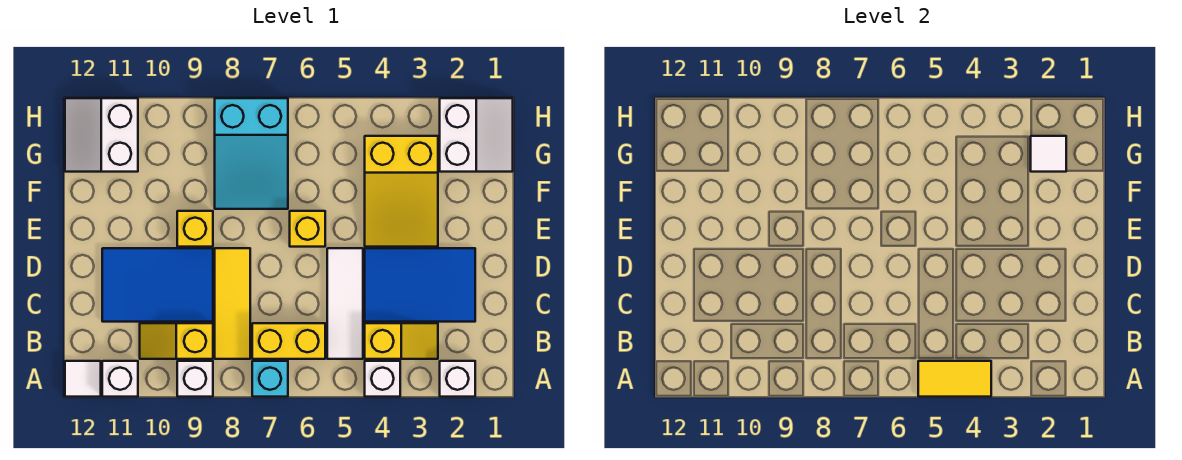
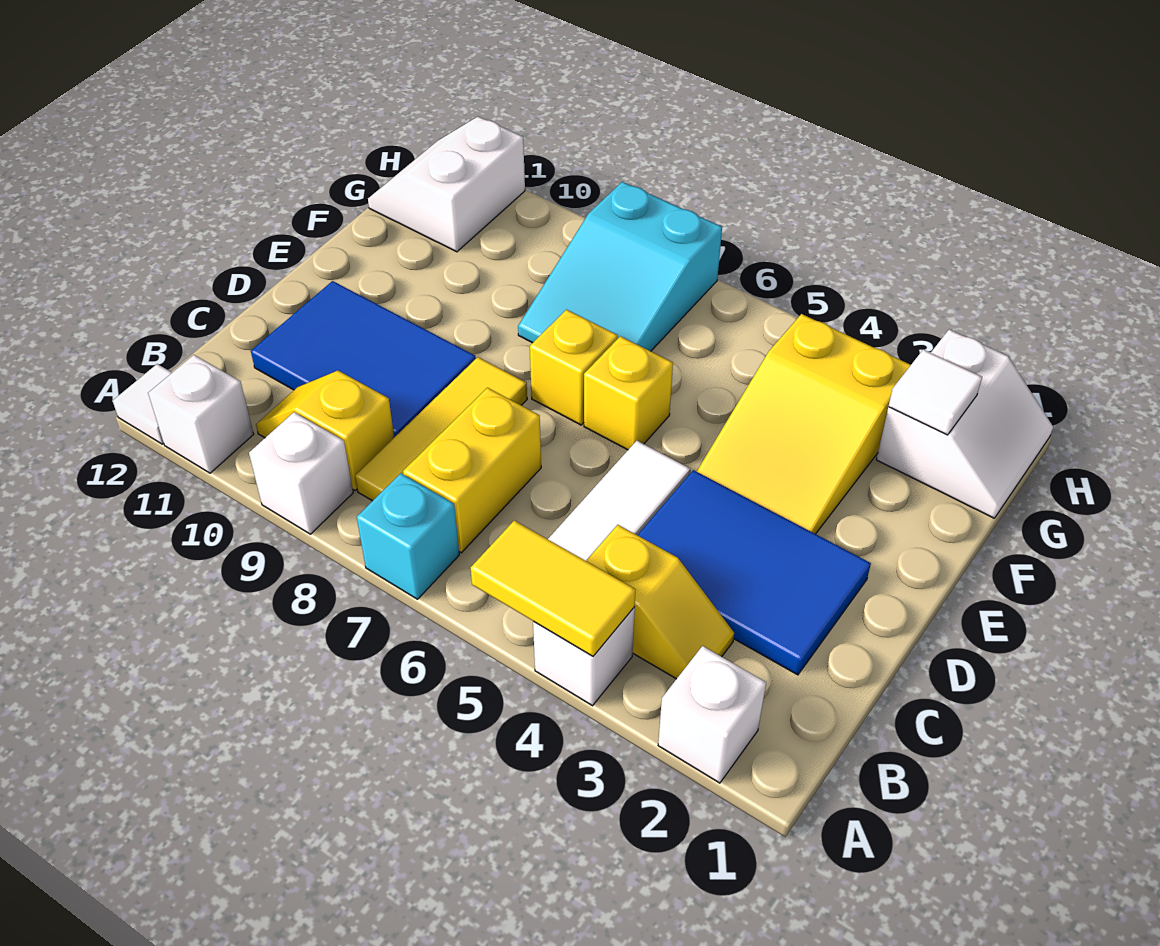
yellow 1x2 brick [252,323,325,359] -> yellow 1x2 brick turned to [403,388,541,553]
yellow 1x1 brick [177,211,213,247] -> yellow 1x1 brick moved to [530,310,618,425]

